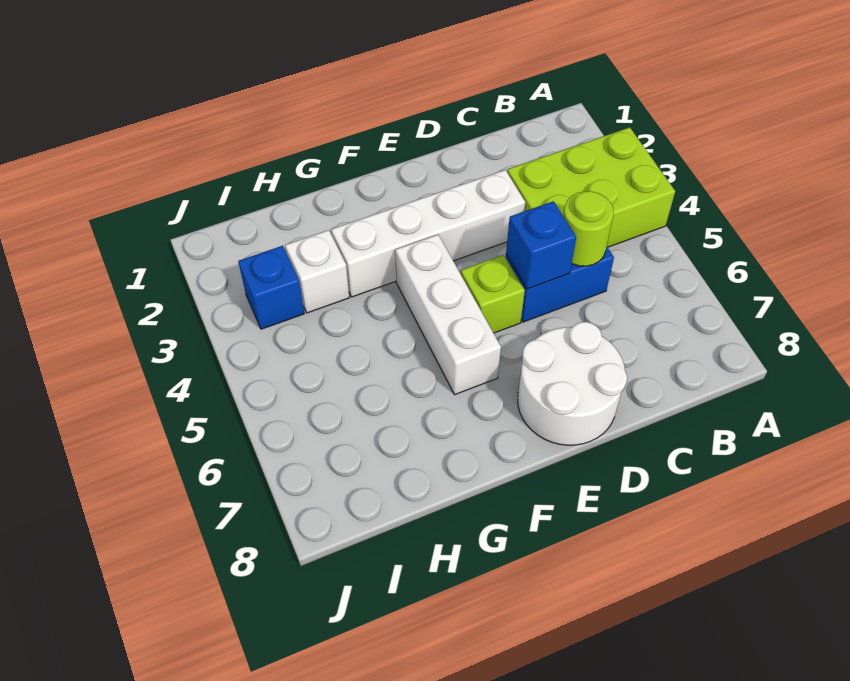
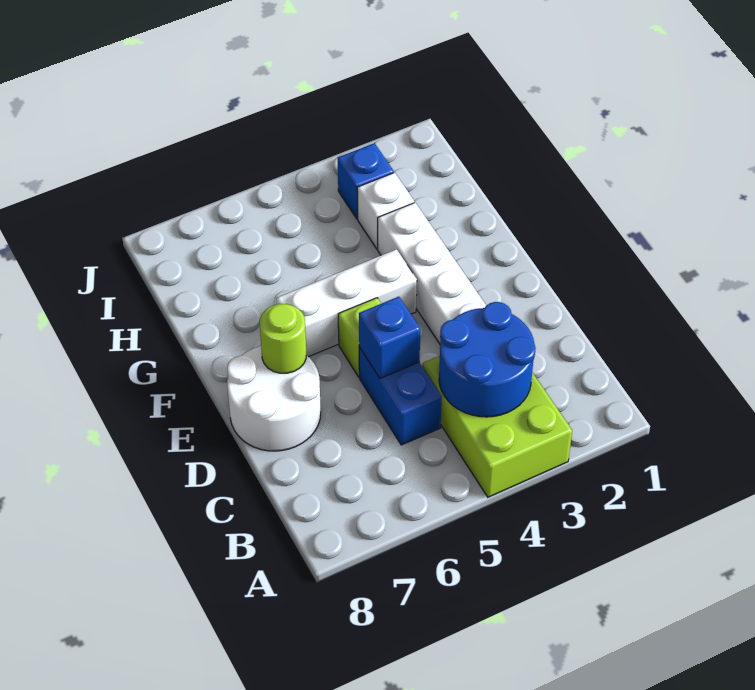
none -> blue 2x2 round brick [439,302,536,417]
lime 1x1 round brick [563,191,614,266] -> lime 1x1 round brick moved to [260,304,306,373]

